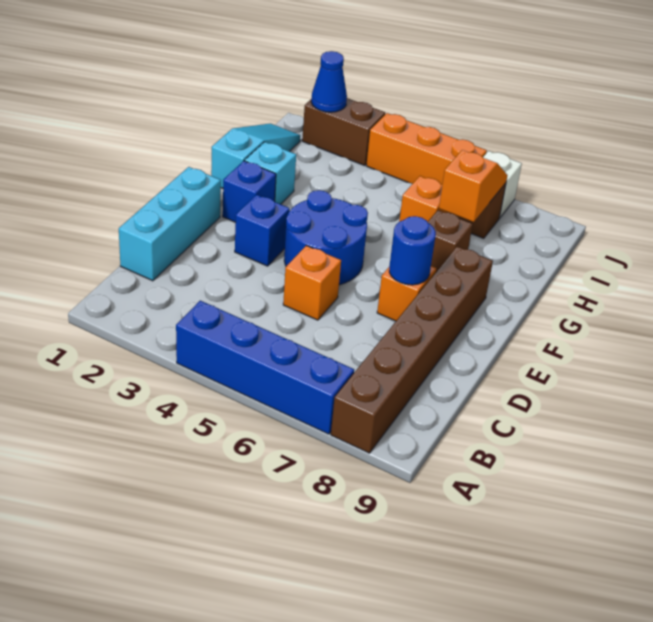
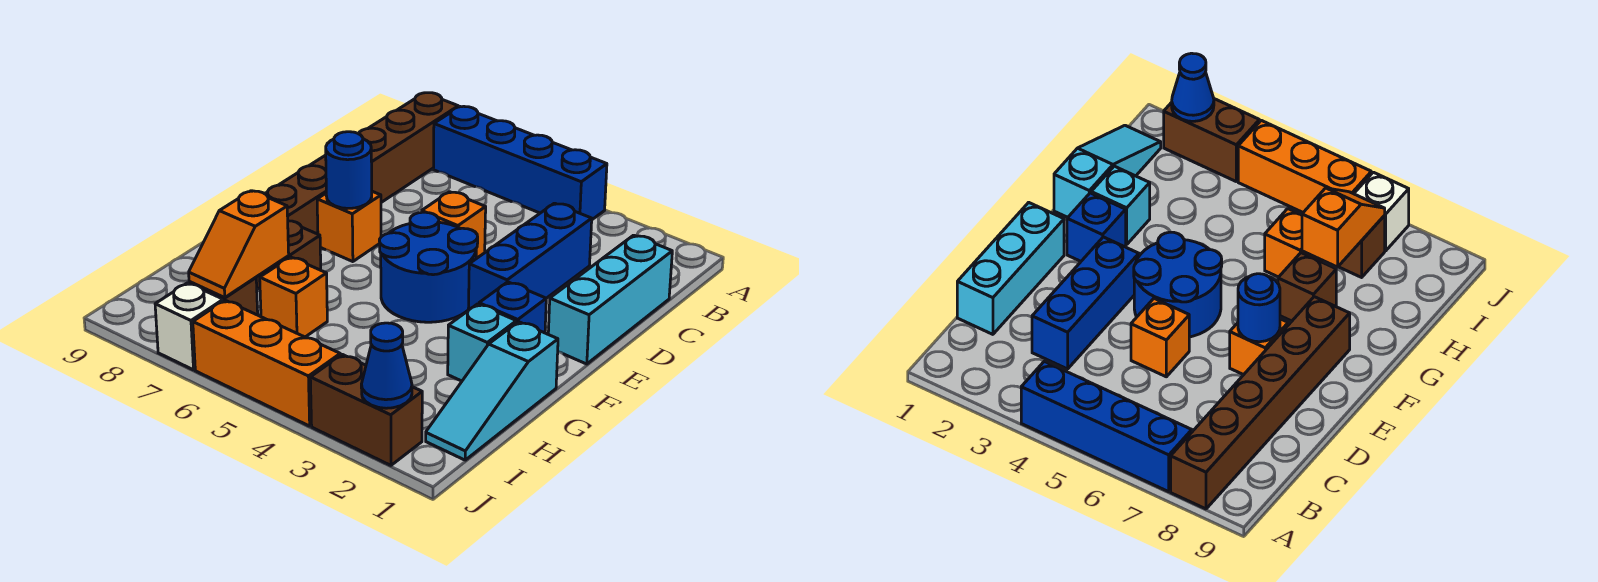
blue 1x1 brick [235,195,290,266] -> blue 1x3 brick [468,203,592,310]

